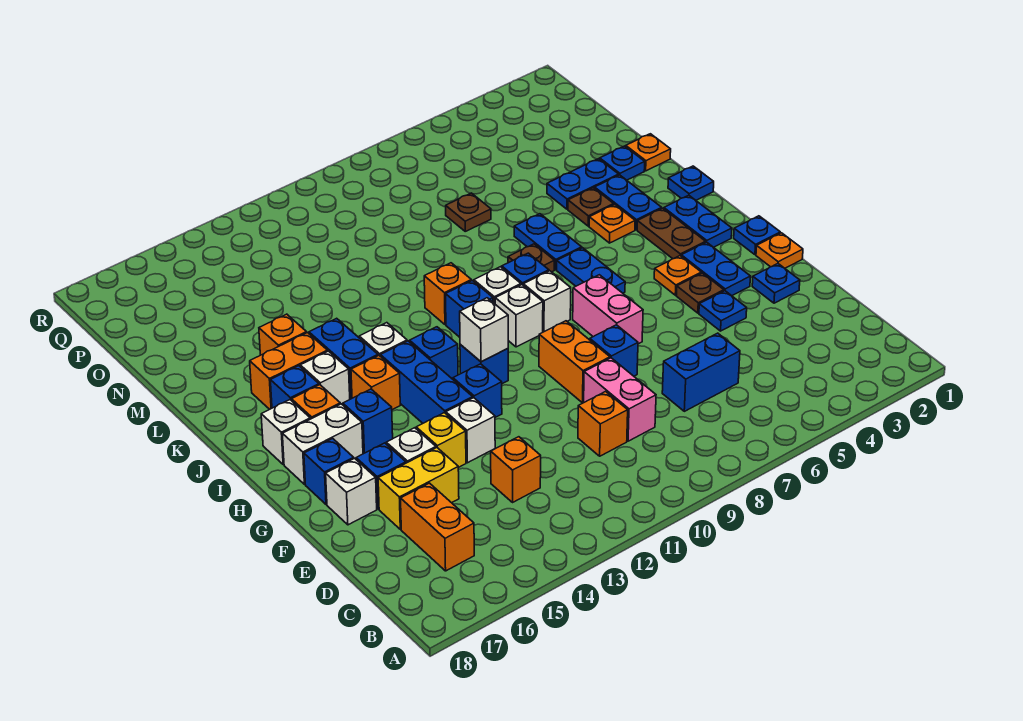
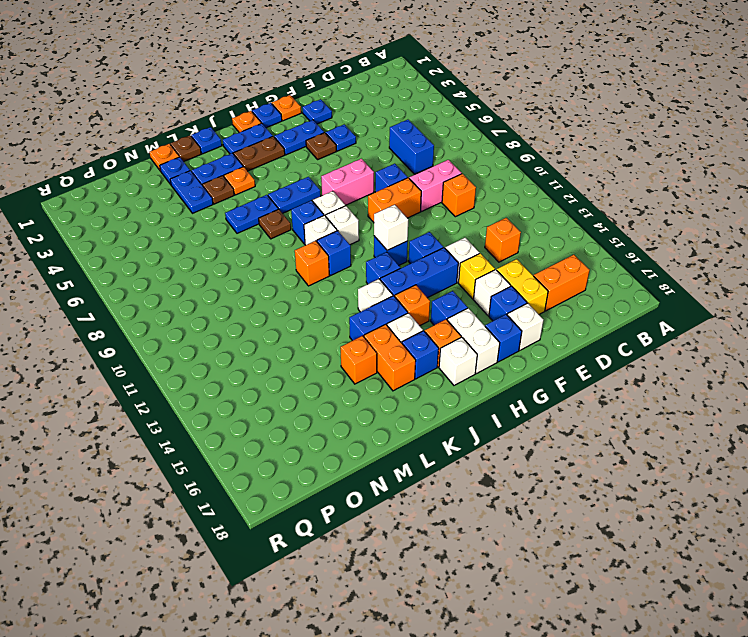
orange 1x1 plate [654,256,701,295] -> orange 1x1 plate moved to [232,111,261,132]
brown 1x1 plate [446,193,491,231] -> brown 1x1 plate moved to [170,135,201,162]

